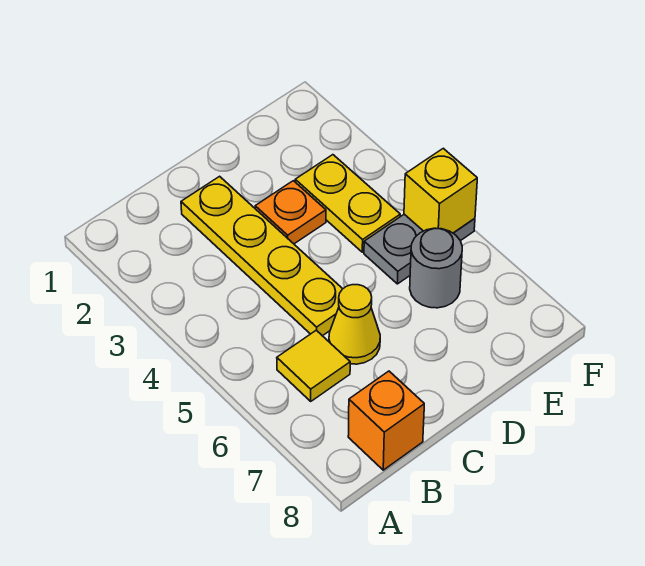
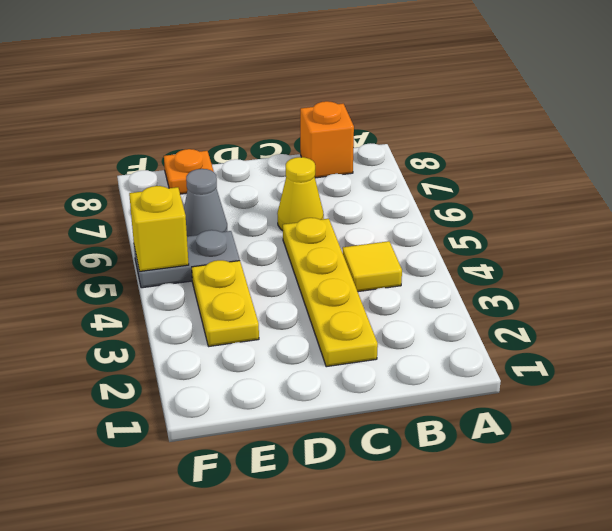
yellow 1x1 tile [277,330,350,401] -> yellow 1x1 tile moved to [343,241,402,292]
orange 1x1 plate [255,181,326,244] -> orange 1x1 plate moved to [164,149,214,194]
grey 1x1 round brick [410,228,462,308] -> grey 1x1 cone [184,169,227,236]

